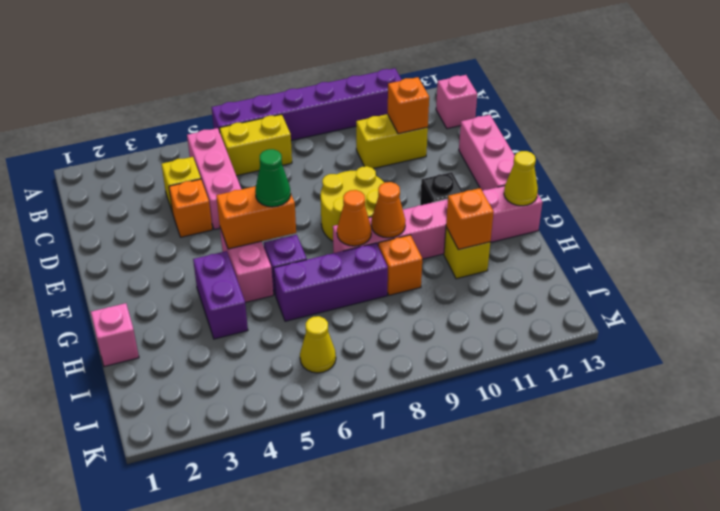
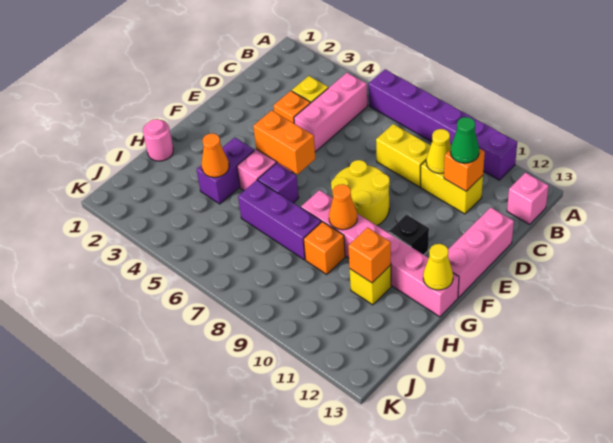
yellow 1x2 brick [220,114,292,176] -> yellow 1x2 brick moved to [376,124,431,187]
green 1x1 cone [255,149,291,207] -> green 1x1 cone moved to [450,117,479,163]
orange 1x1 cone [337,190,371,246] -> orange 1x1 cone moved to [202,133,229,177]
pink 1x1 brick [91,303,139,367] -> pink 1x1 round brick [143,119,173,161]
yellow 1x1 cone [300,316,336,373] -> yellow 1x1 cone moved to [426,129,451,173]

